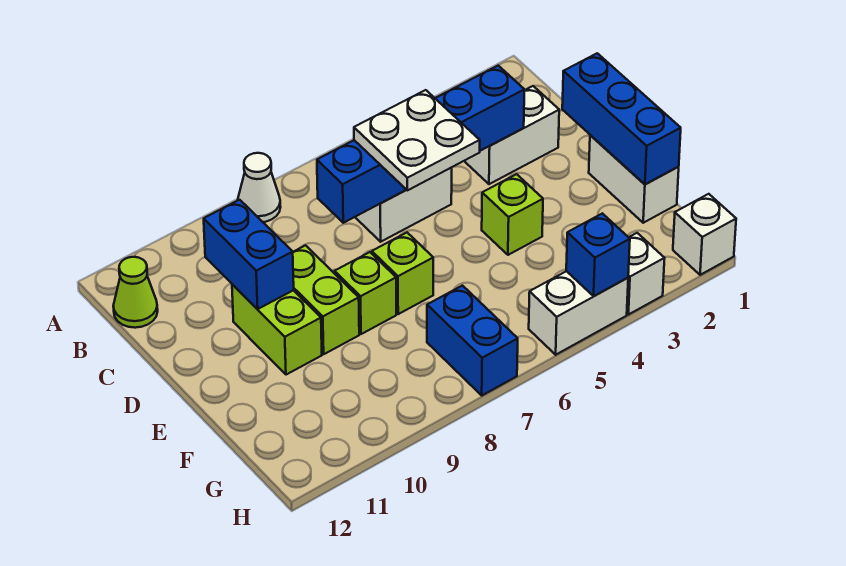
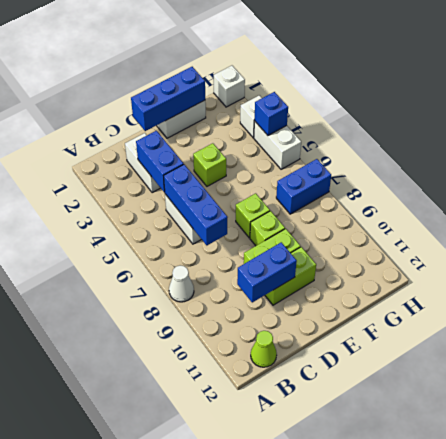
white 2x2 plate [354,90,480,190] -> none

